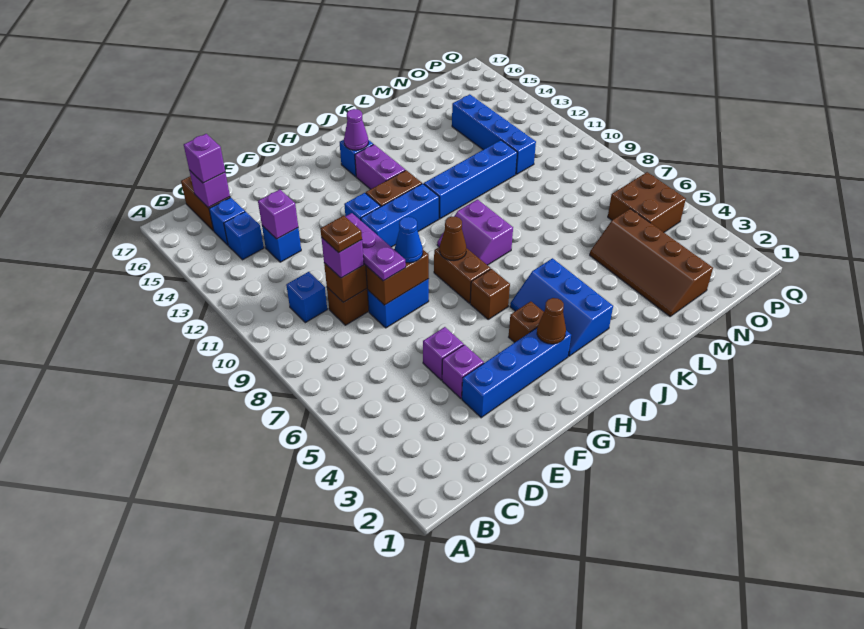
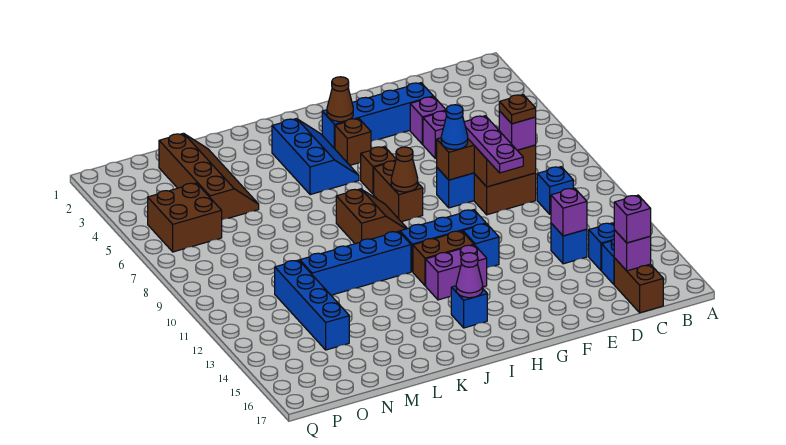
purple 2x2 slope [437,200,513,265] -> brown 2x2 slope [336,189,407,244]
purple 1x2 brick [355,144,405,189] -> purple 1x2 brick turned to [426,245,487,300]

